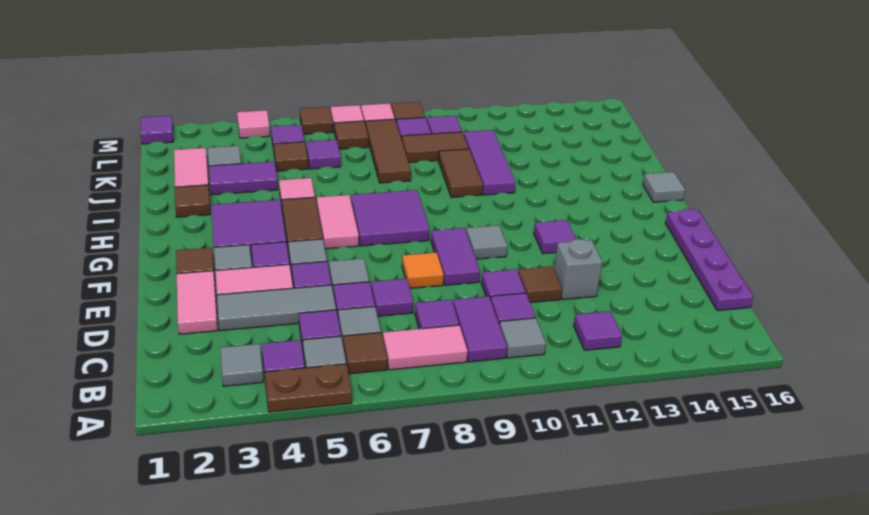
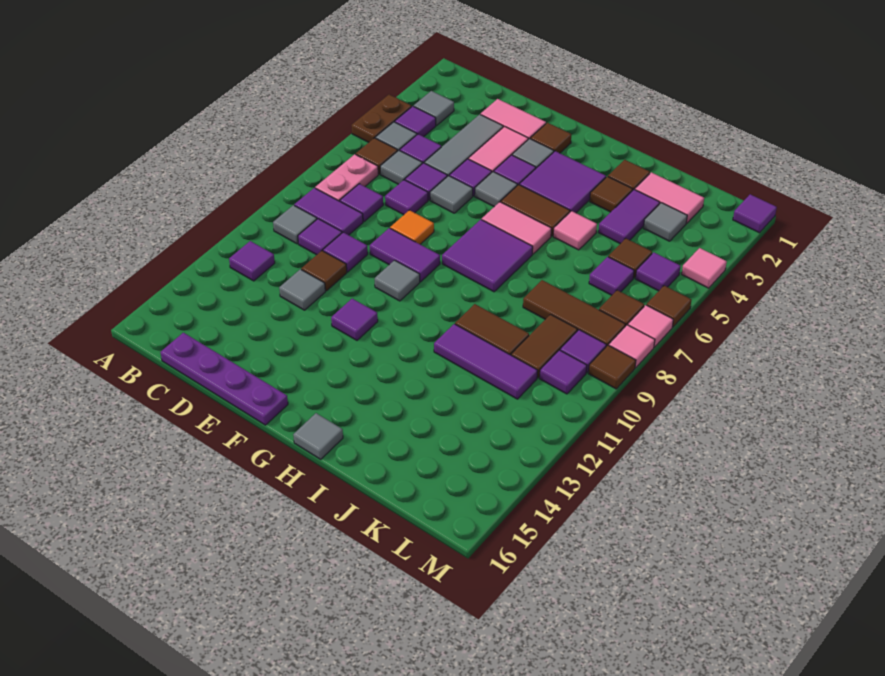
pink 1x2 tile [383,325,468,370] -> pink 1x2 plate [315,154,378,201]
grey 1x1 brick [554,239,603,300] -> grey 1x1 tile [279,269,325,310]
none -> brown 1x1 tile [590,176,633,212]

